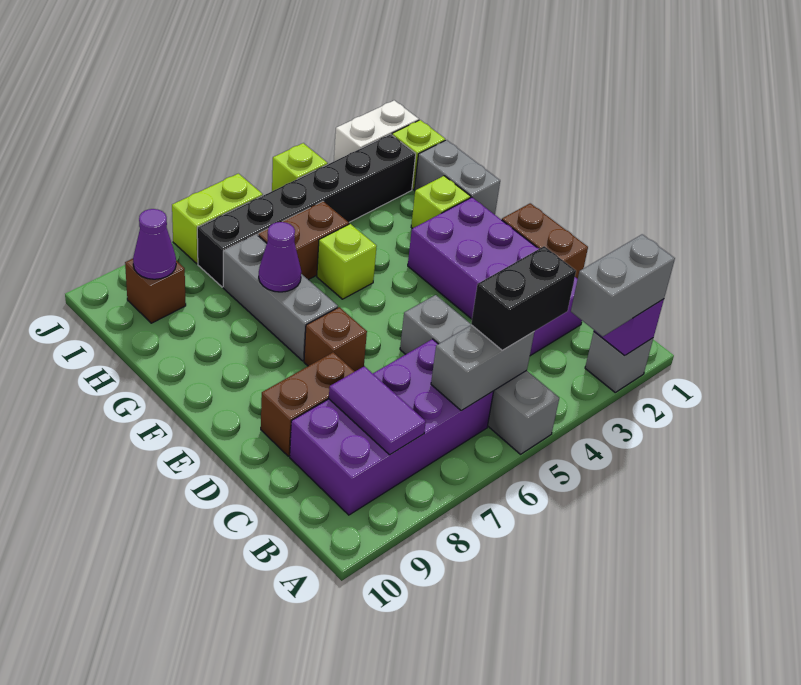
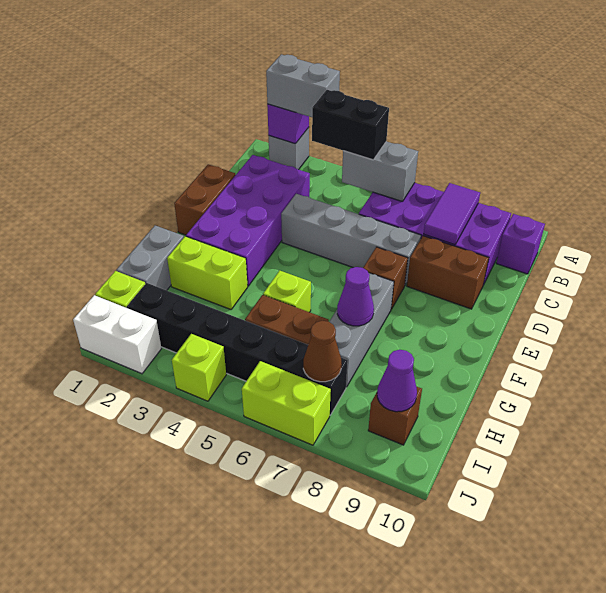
grey 1x4 brick [400,295,559,454] -> grey 1x4 brick turned to [281,194,421,285]
none -> purple 1x1 brick [496,214,545,274]
lime 1x1 brick [411,176,471,229] -> lime 1x2 brick [167,236,248,310]
none -> brown 1x1 cone [303,321,342,382]

